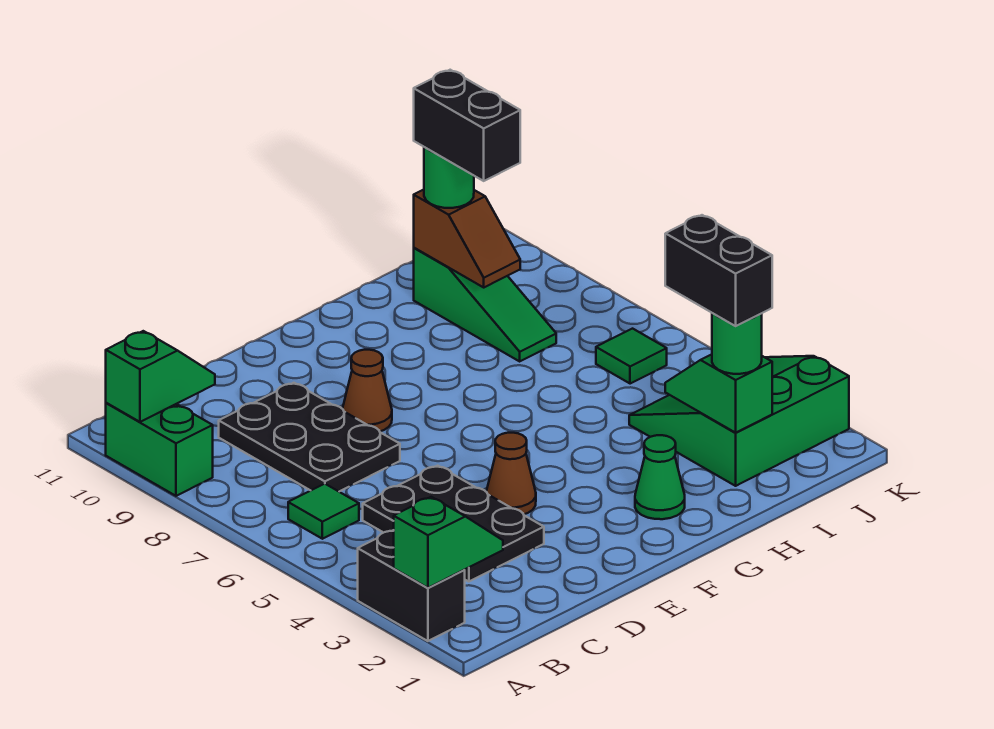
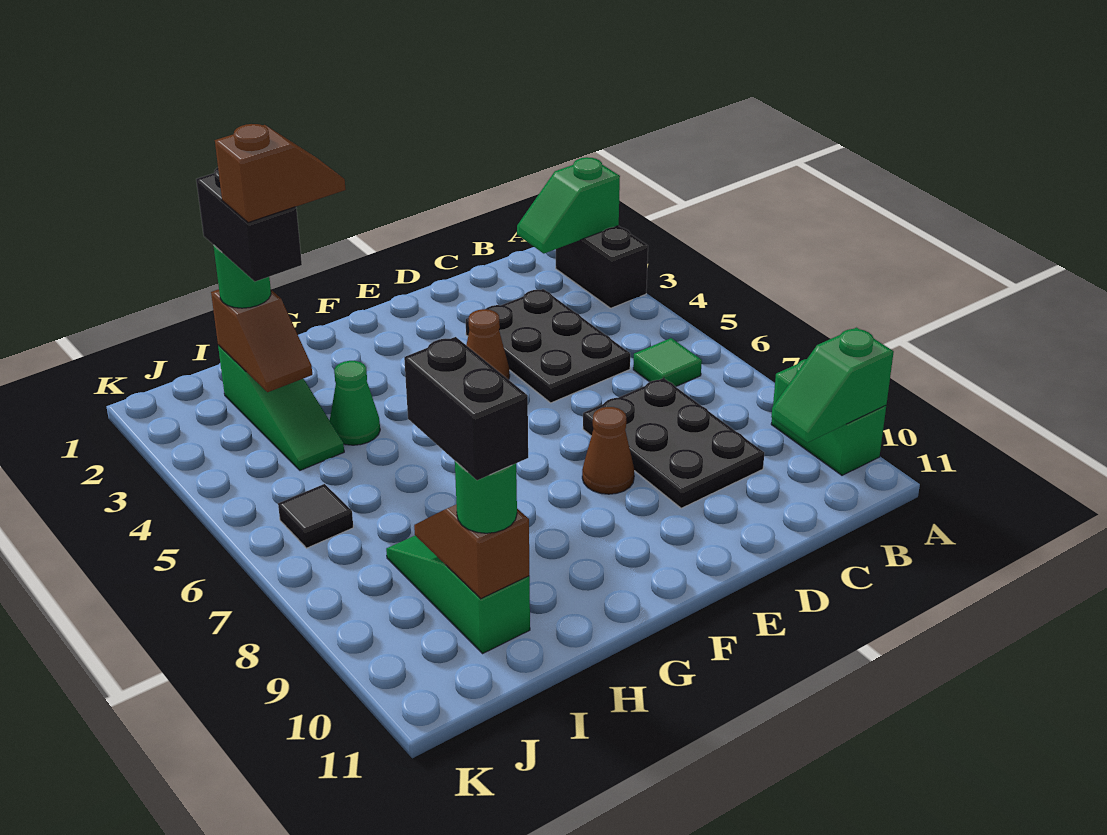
green 1x1 cone [635,435,685,519] -> green 1x1 cone moved to [330,361,380,445]
none -> brown 1x2 slope [215,124,346,223]
green 3x3 slope [629,356,849,486] -> green 1x3 slope [218,345,344,470]
green 1x2 slope [665,354,772,433] -> brown 1x2 slope [211,289,312,392]
green 1x1 tile [596,329,667,384] -> black 1x1 tile [278,484,353,548]

